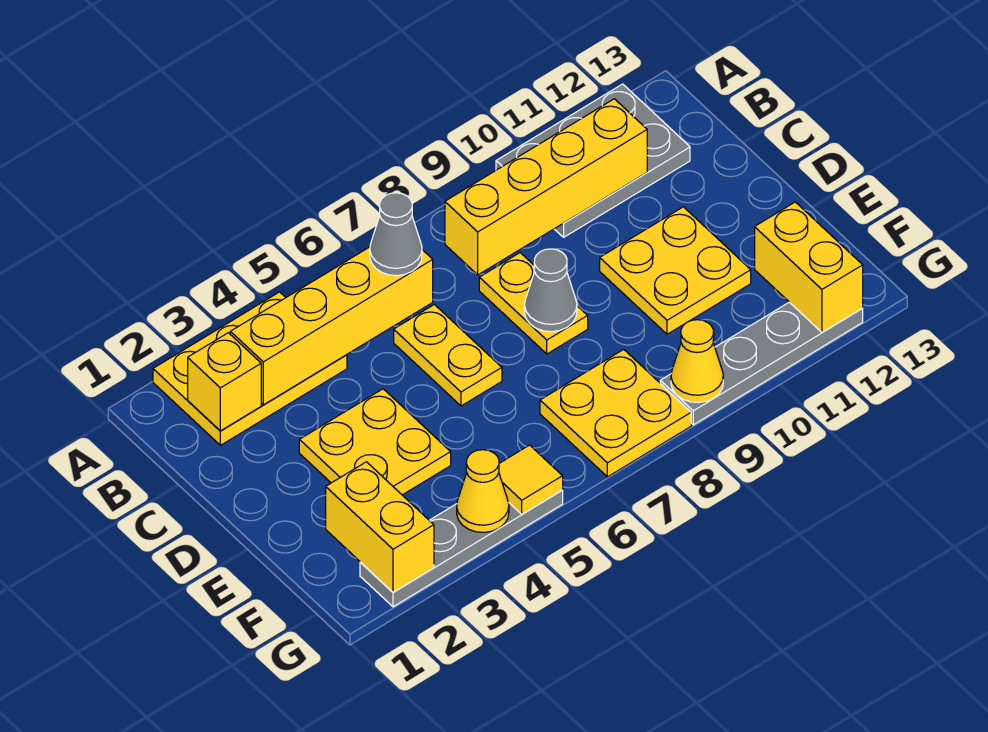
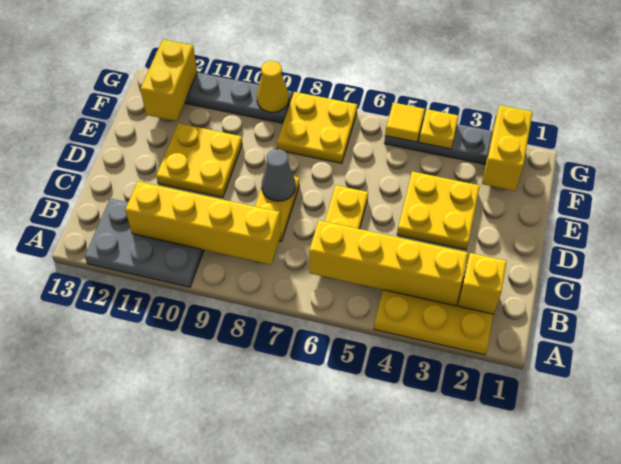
grey 1x1 cone [370,193,422,276] -> none
yellow 1x1 cone [457,450,509,532] -> yellow 1x1 plate [419,109,459,149]

